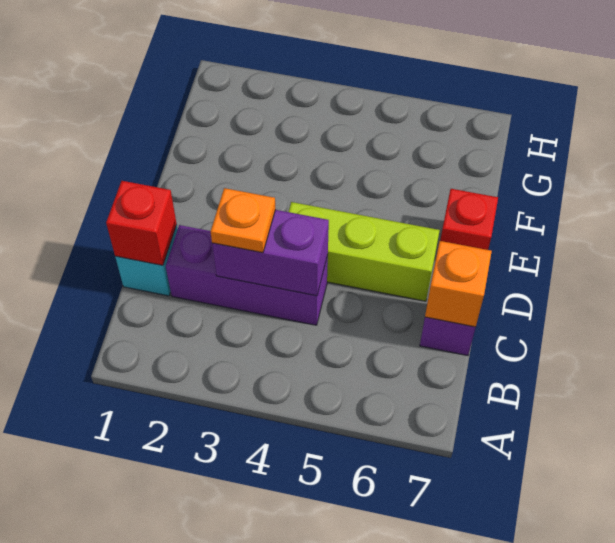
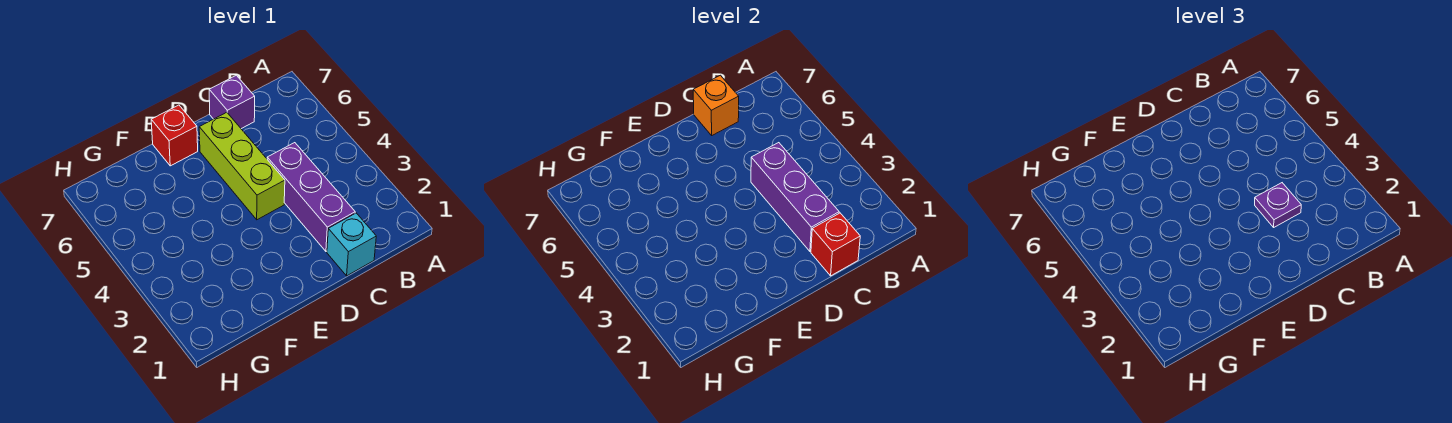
purple 1x2 brick [212,210,329,296] -> purple 1x3 brick [751,143,839,251]
orange 1x1 plate [211,188,276,253] -> purple 1x1 plate [1255,183,1301,227]

